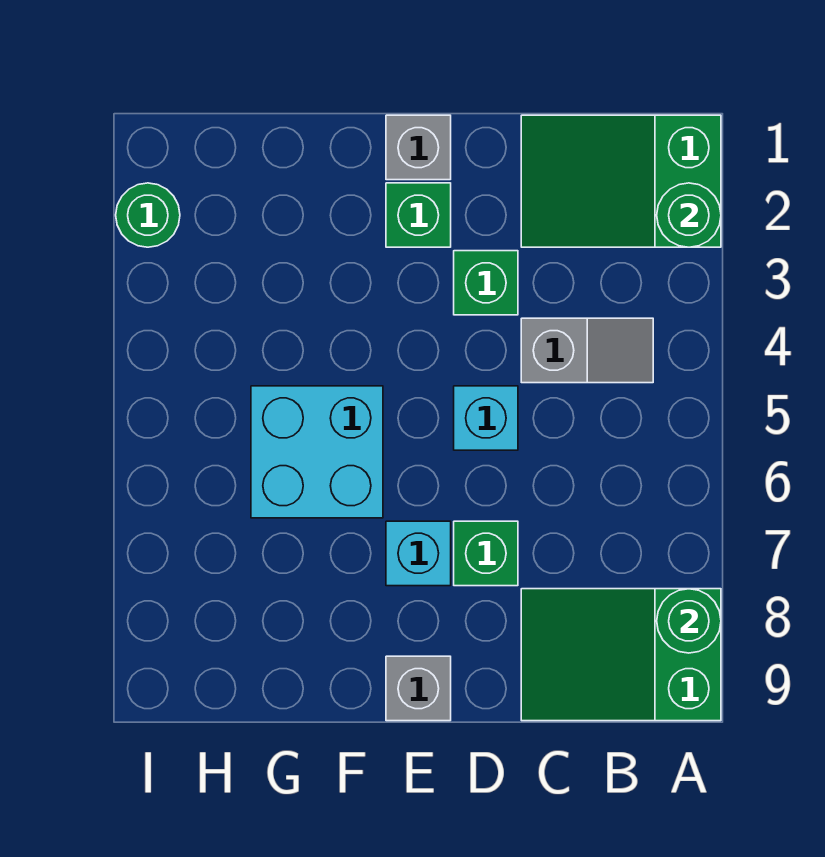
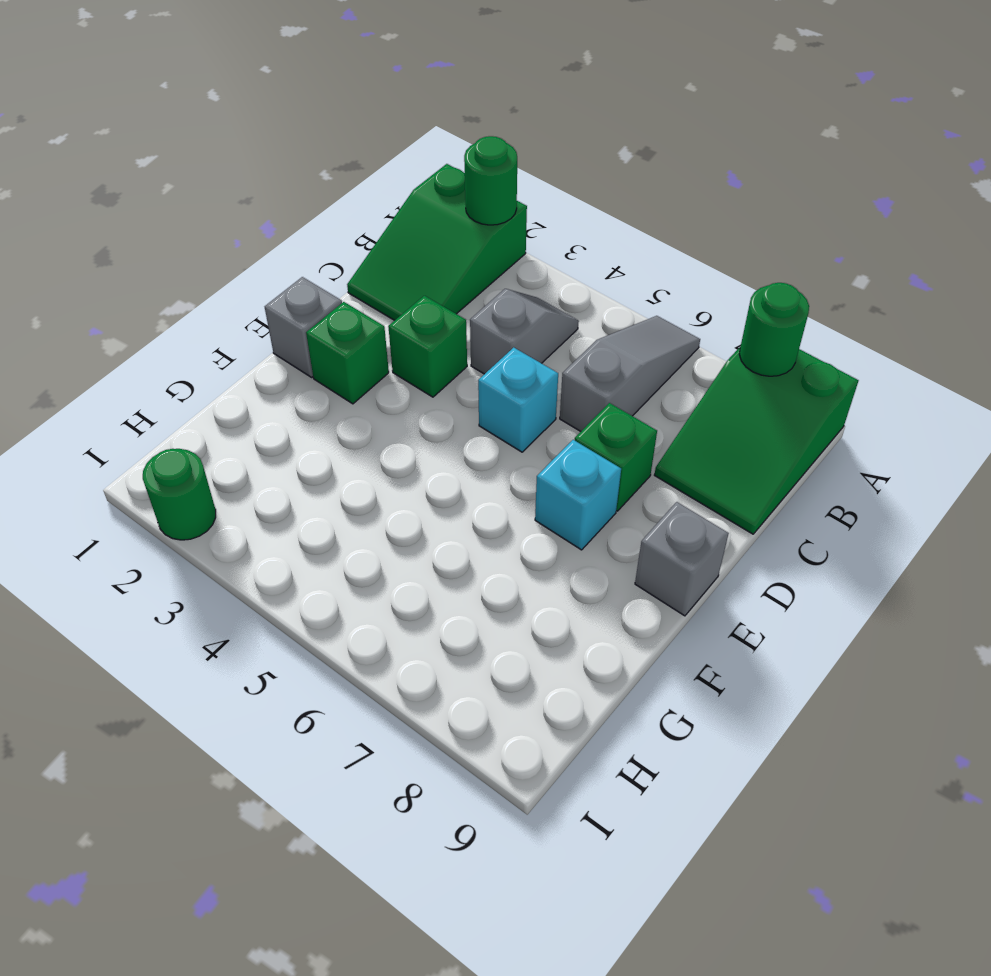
none -> grey 1x3 slope [560,316,700,431]
cyan 2x2 brick [251,386,383,518] -> none

